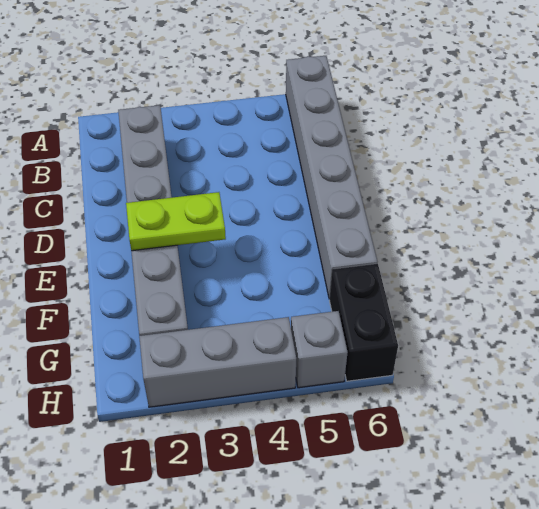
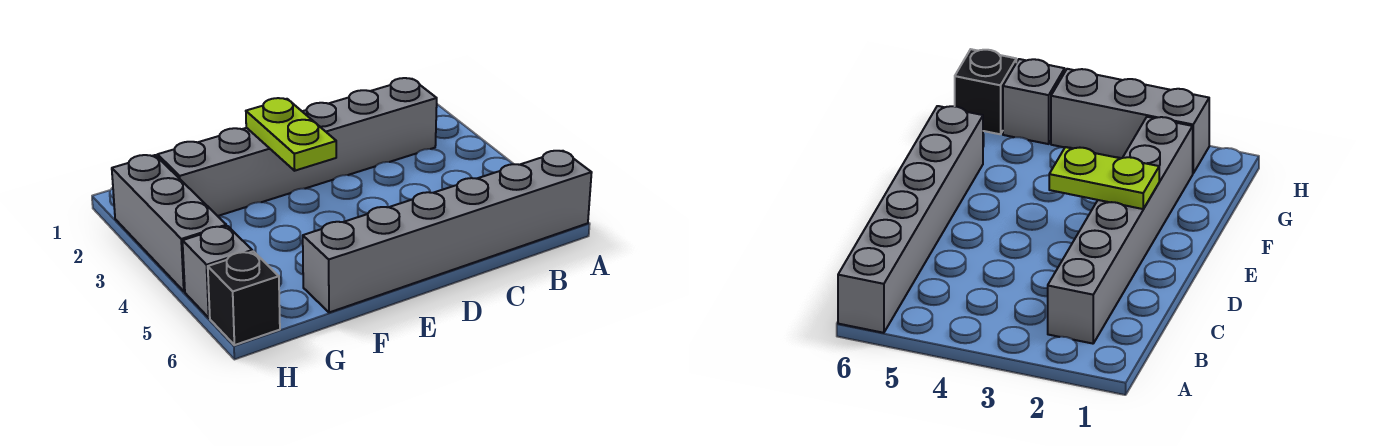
black 1x2 brick [330,264,398,381] -> black 1x1 brick [208,251,280,345]

